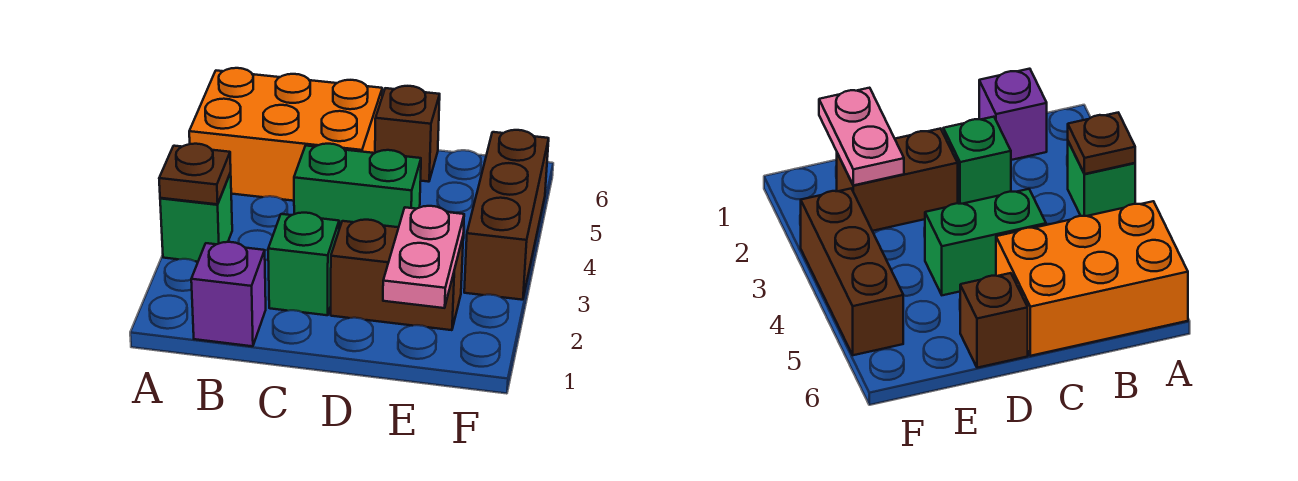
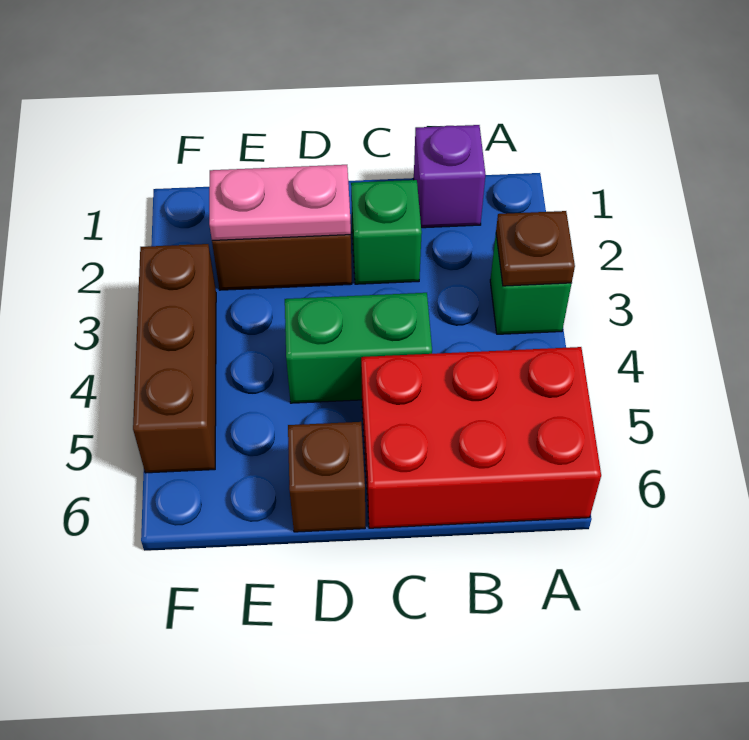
orange 2x3 brick [189,68,382,201] -> red 2x3 brick [361,347,601,528]
pink 1x2 plate [383,206,464,308] -> pink 1x2 plate turned to [209,165,351,240]

